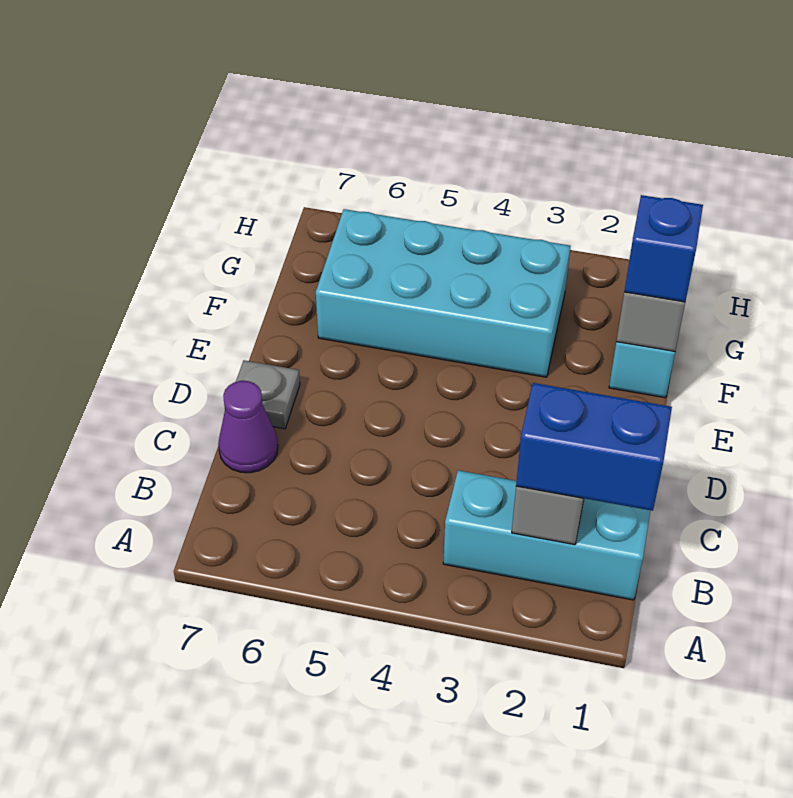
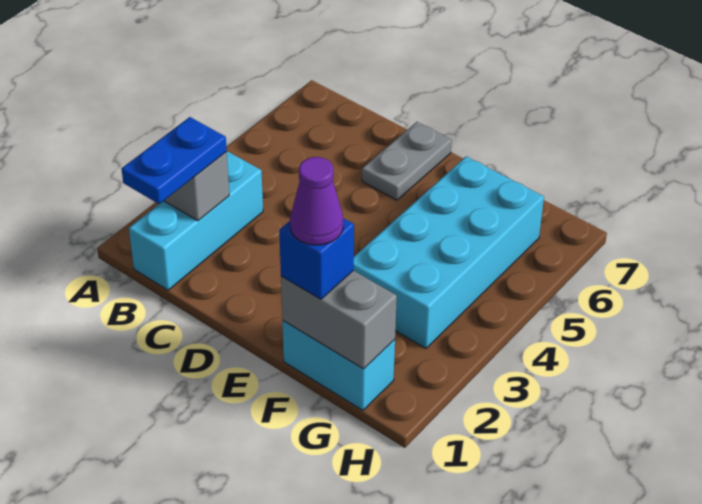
blue 1x2 brick [516,383,672,511] -> blue 1x2 plate [122,117,227,204]
purple 1x1 cone [218,381,278,473] -> purple 1x1 cone moved to [290,157,343,245]
grey 1x1 plate [236,360,300,429] -> grey 1x2 plate [362,122,452,200]

